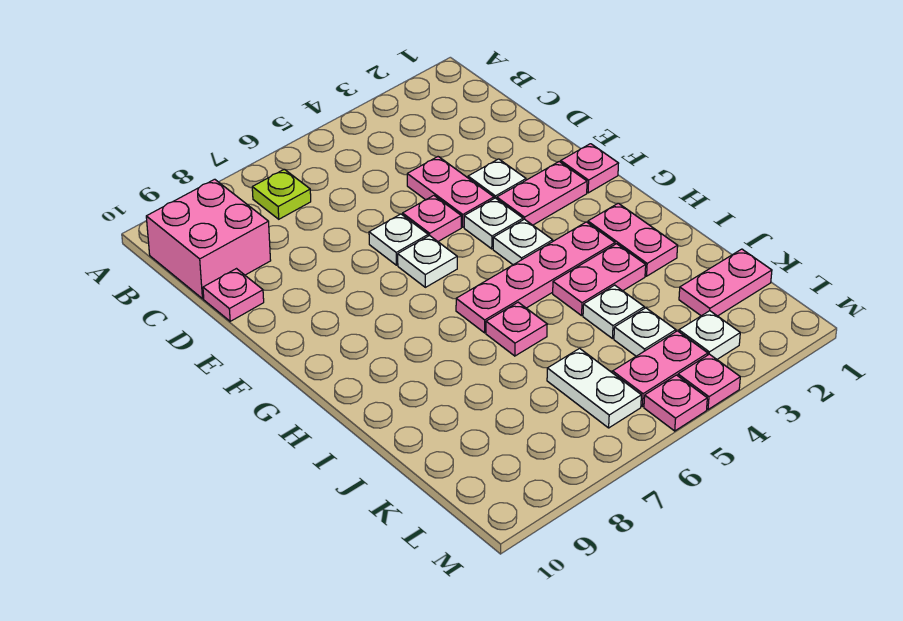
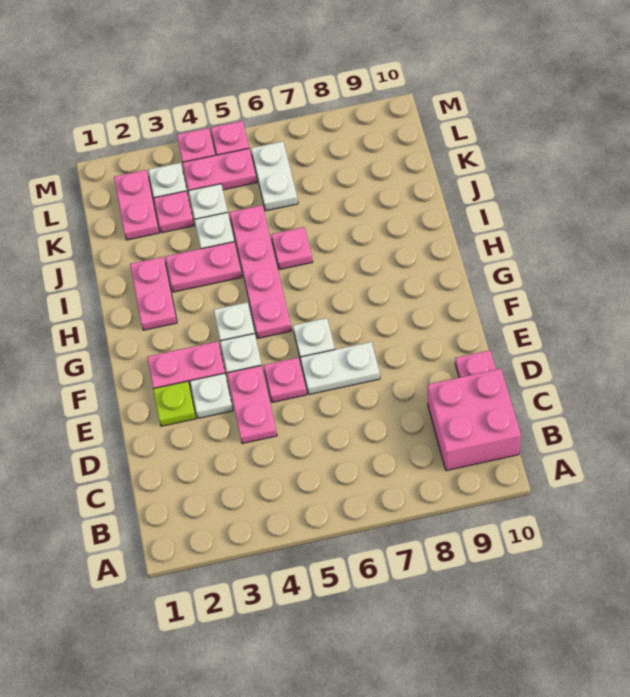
lime 1x1 plate [252,169,311,219] -> lime 1x1 plate moved to [153,381,196,426]
white 1x1 plate [369,214,428,265] -> white 1x2 plate [300,342,380,394]
pink 1x1 plate [561,144,619,193] -> pink 1x1 plate moved to [154,191,194,233]
pink 1x4 plate [456,222,615,333] -> pink 1x4 plate turned to [230,205,292,338]
pink 1x2 plate [679,249,772,316] -> pink 1x2 plate turned to [114,170,159,240]

